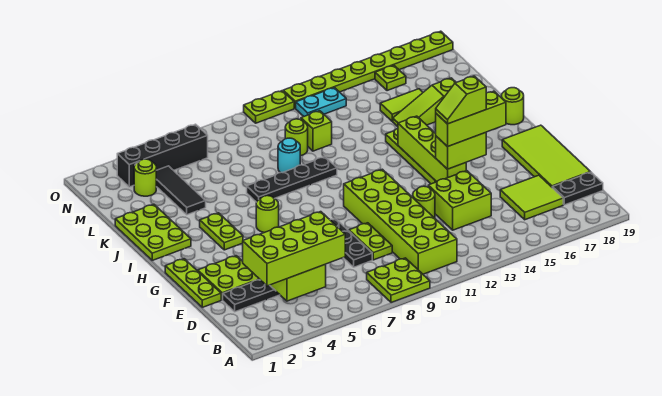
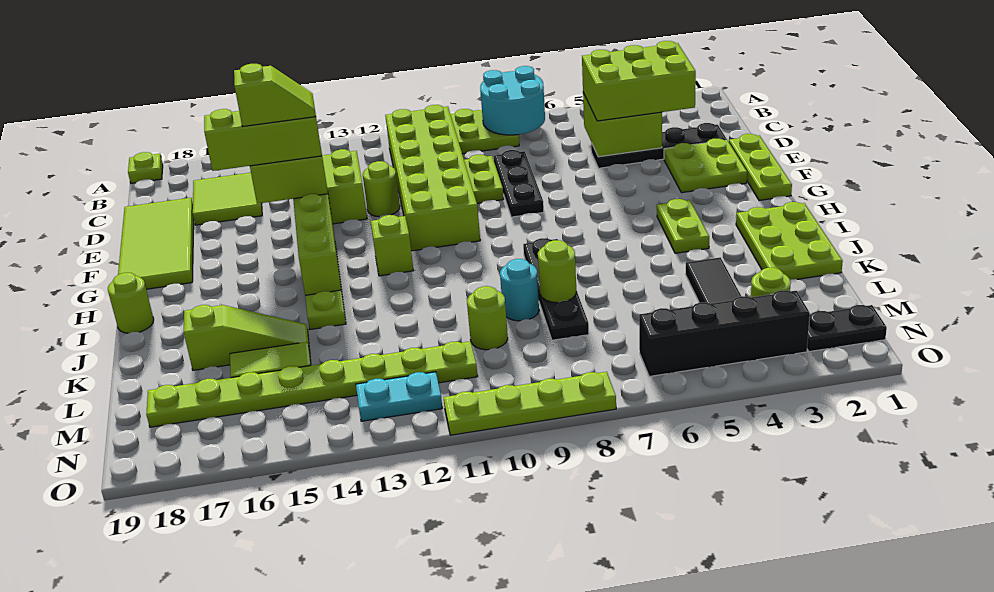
none -> cyan 2x2 round brick [480,66,545,135]
lime 2x4 brick [243,212,345,286] -> lime 2x3 brick [582,41,696,121]
black 1x2 plate [552,172,603,205] -> black 1x2 plate moved to [807,305,887,352]
lime 1x1 round brick [256,196,279,233] -> lime 1x1 round brick moved to [538,240,576,302]
black 1x4 plate [247,157,337,202] -> black 1x4 plate turned to [523,238,589,340]
lime 1x1 brick [301,111,332,151] -> lime 1x1 brick moved to [371,215,414,276]
lime 1x1 plate [375,65,406,91] -> lime 1x1 plate moved to [128,152,163,183]
lime 1x2 plate [244,91,294,123] -> lime 1x4 plate [443,372,616,435]
lime 1x8 plate [283,31,453,108] -> lime 1x8 plate moved to [146,341,478,427]

